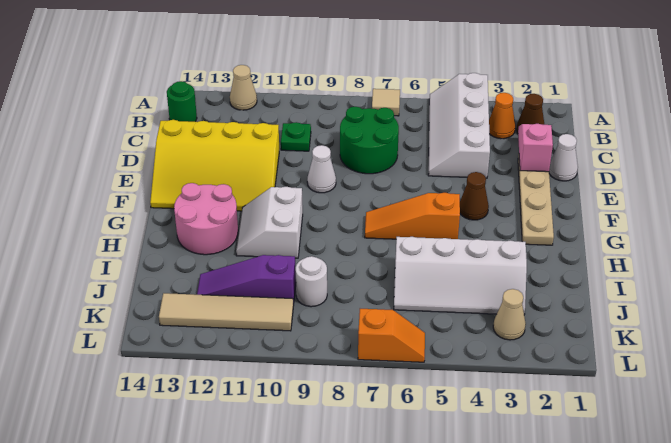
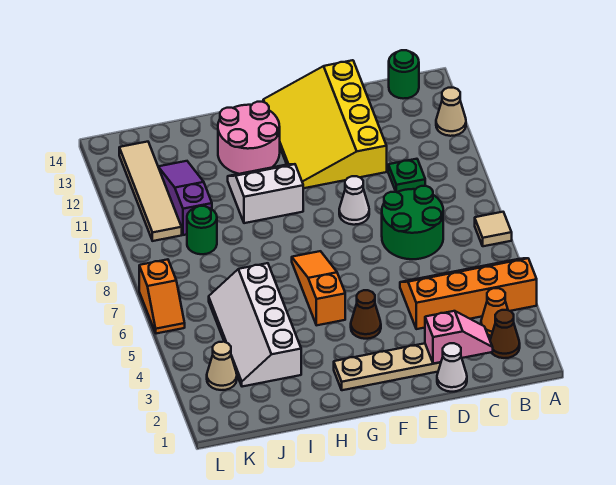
white 2x4 slope [428,73,490,178] -> orange 2x4 slope [400,258,537,329]
white 1x1 round brick [296,256,327,307] -> green 1x1 round brick [187,206,217,254]

